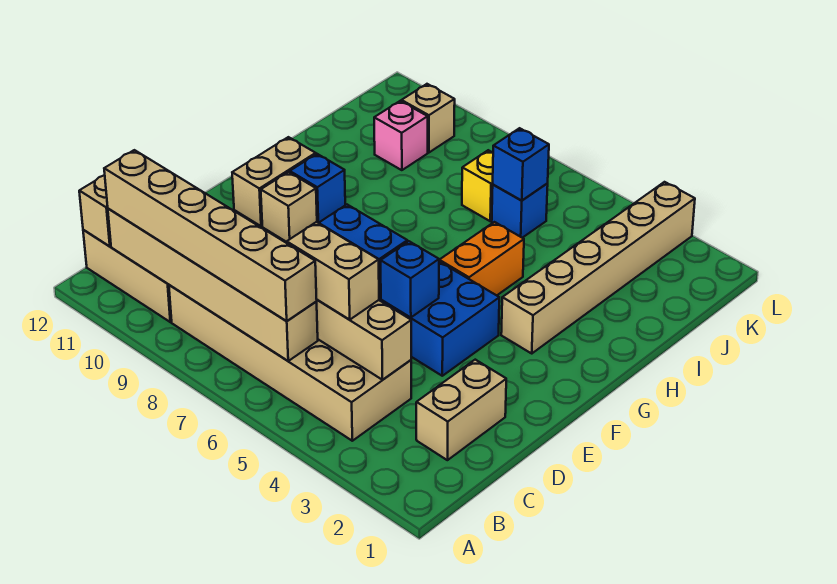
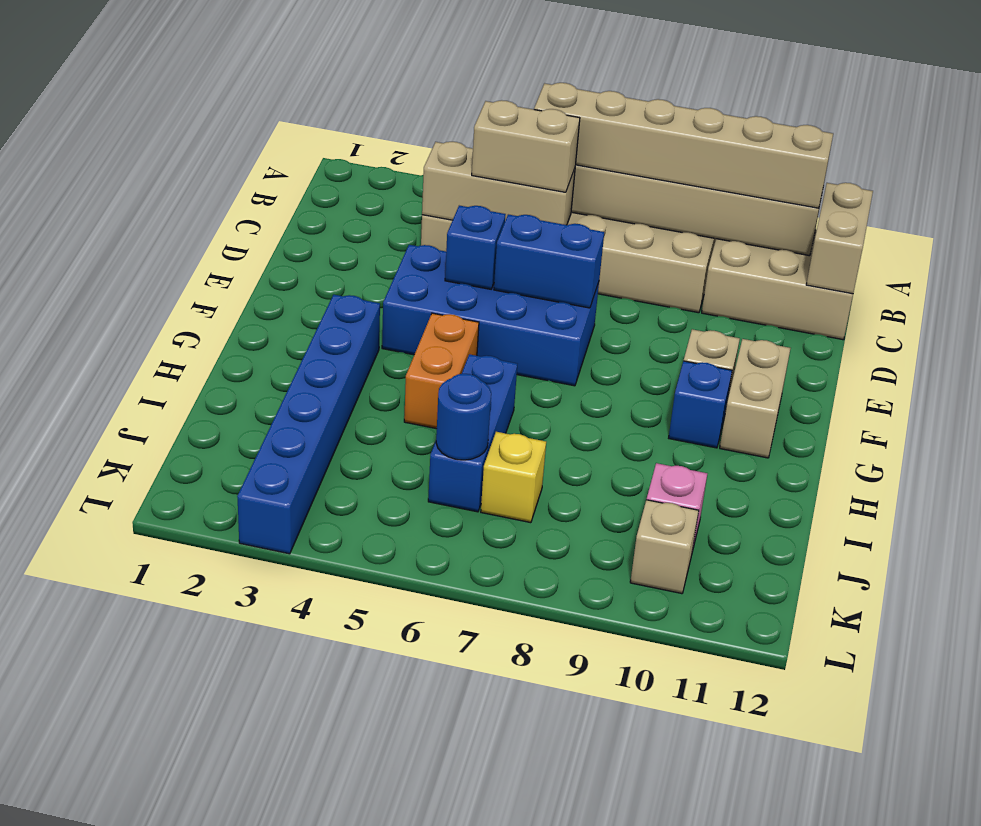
tan 1x2 brick [416,360,506,460] -> none
tan 1x6 brick [501,182,695,353] -> blue 1x6 brick [237,295,380,554]
blue 1x1 brick [492,184,548,238] -> blue 1x3 brick [428,354,517,512]
blue 1x1 brick [493,128,549,201] -> blue 1x1 round brick [436,374,491,460]

